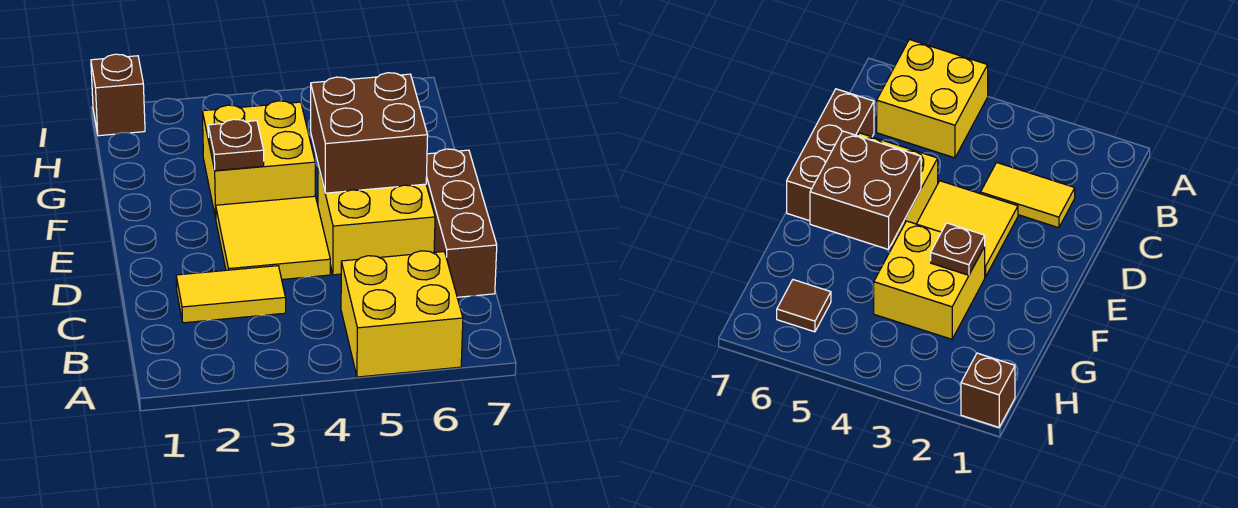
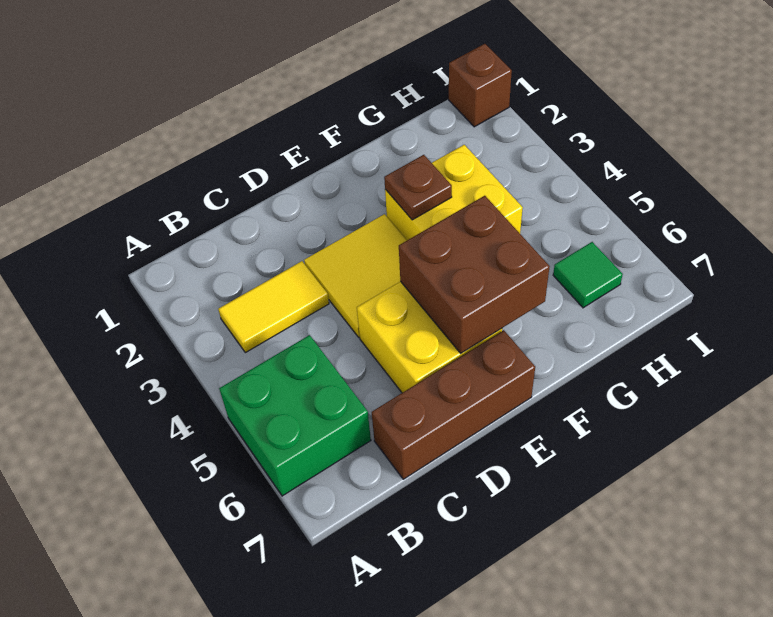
yellow 2x2 brick [341,251,463,377] -> green 2x2 brick [219,335,371,496]
yellow 1x2 tile [176,266,286,323] -> yellow 1x2 tile turned to [218,261,329,353]
brown 1x1 tile [777,280,831,332] -> green 1x1 tile [553,242,623,308]

